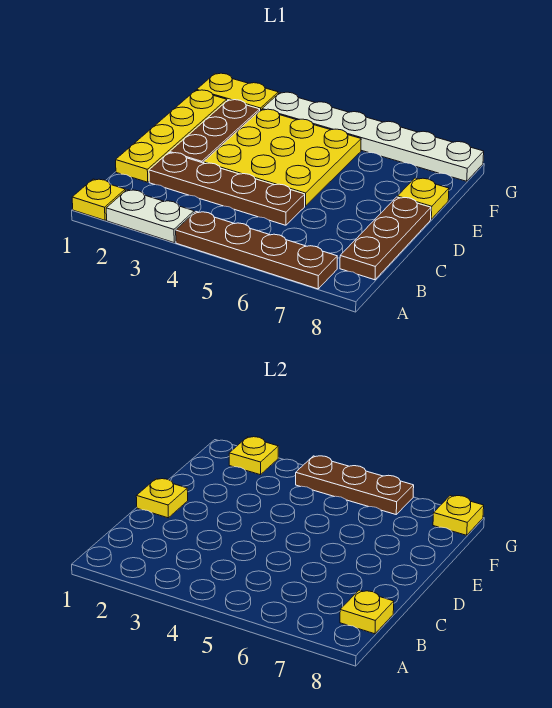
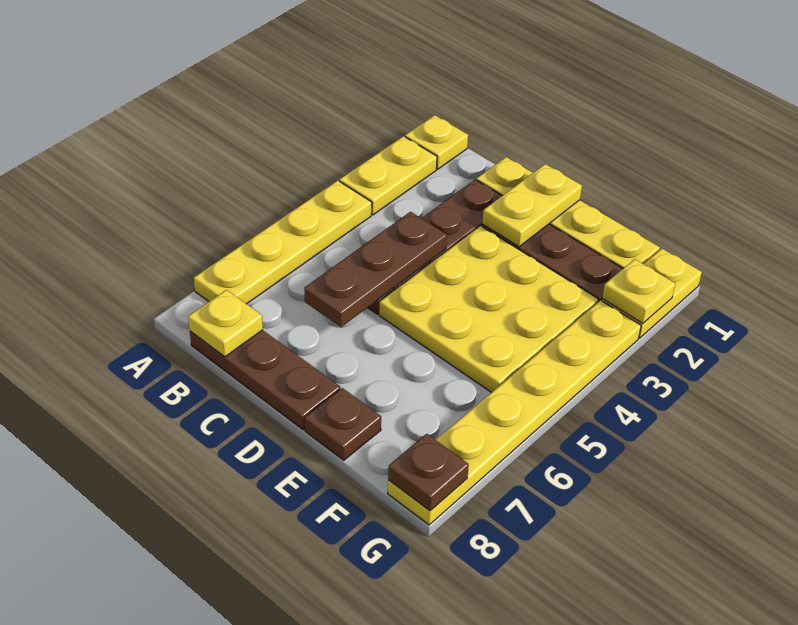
white 1x2 plate [106,190,194,243] -> yellow 1x2 plate [339,136,437,215]
brown 1x4 plate [176,212,337,289] -> yellow 1x4 plate [194,181,372,304]
yellow 1x1 plate [136,479,188,518] -> yellow 1x2 plate [482,164,582,247]
yellow 1x1 plate [397,178,449,219] -> brown 1x1 plate [305,388,381,460]
white 1x6 plate [262,92,484,181] -> yellow 1x6 plate [388,300,641,525]
brown 1x3 plate [296,456,414,514] -> brown 1x3 plate moved to [304,212,447,327]
yellow 1x1 plate [433,496,484,535] -> brown 1x1 plate [388,434,469,511]

